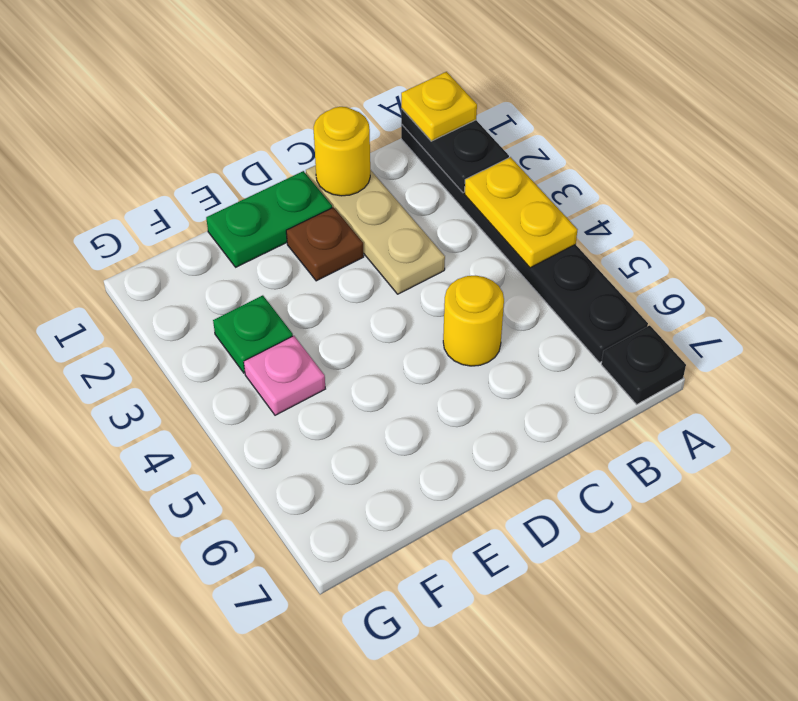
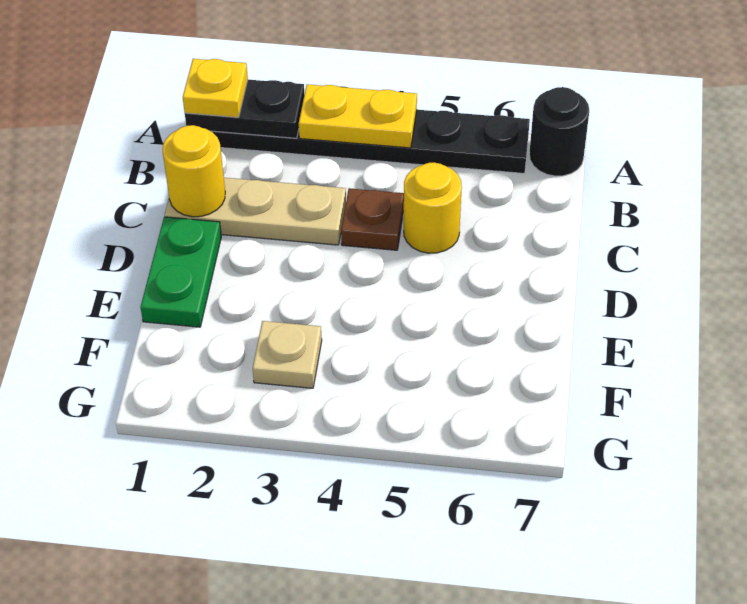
black 1x1 plate [601,325,686,404] -> black 1x1 round brick [529,87,589,176]
brown 1x1 plate [286,207,364,281] -> brown 1x1 plate moved to [341,188,404,250]
green 1x1 plate [213,295,293,373] -> tan 1x1 plate [253,321,322,388]
pink 1x1 plate [244,336,325,415] -> none

